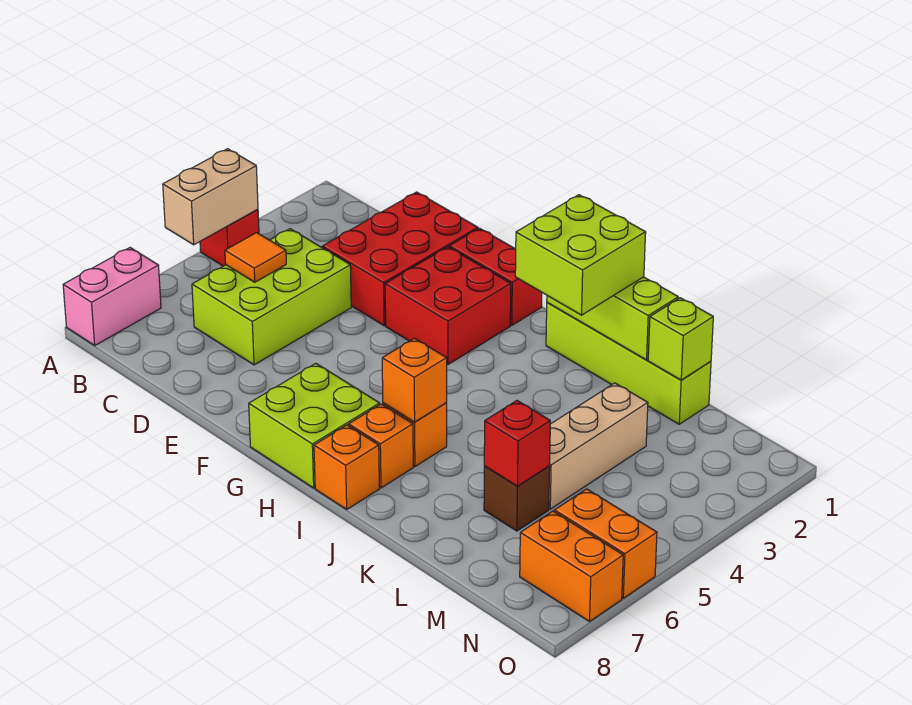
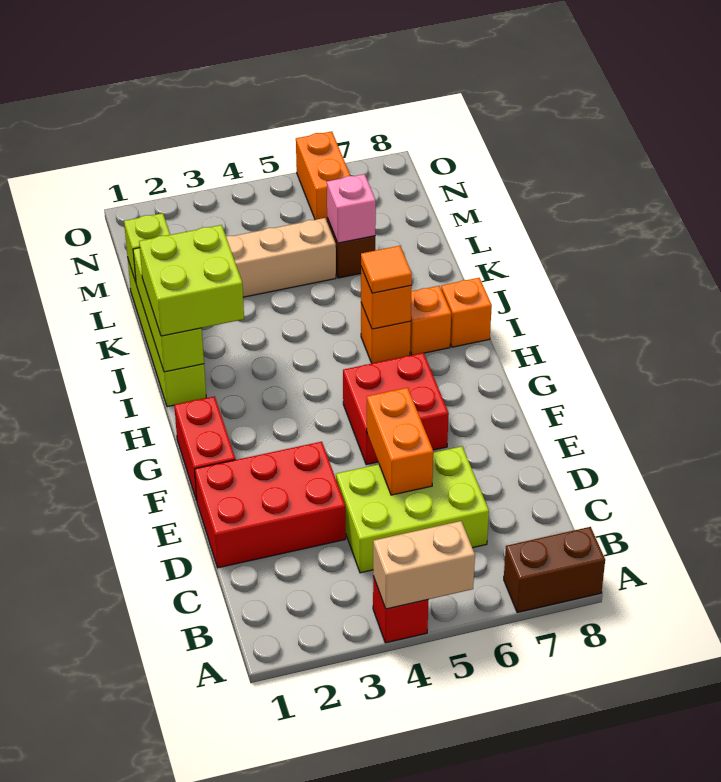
pink 1x2 brick [63,248,161,345] -> brown 1x2 brick [504,527,605,613]
orange 1x1 tile [225,233,286,282] -> orange 1x1 tile moved to [361,246,412,293]
red 2x2 brick [385,247,511,364] -> red 2x2 brick moved to [343,353,449,465]
lime 2x2 brick [249,363,380,488] -> none
red 1x1 brick [484,401,550,486] -> pink 1x1 brick [327,174,376,243]
orange 1x2 brick [520,511,623,622] -> orange 1x2 brick moved to [366,388,433,495]

